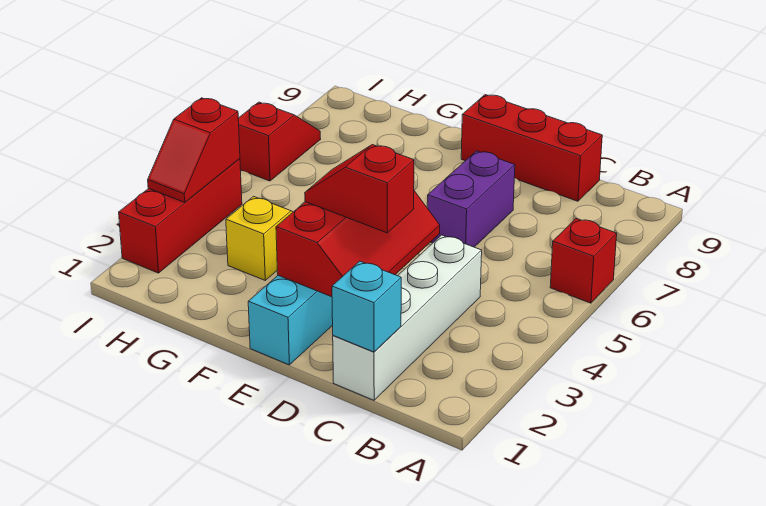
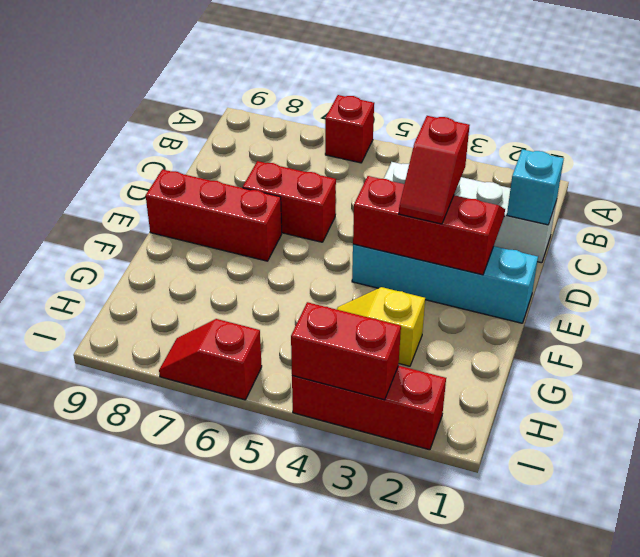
red 1x3 brick [461,95,602,201] -> red 1x3 brick turned to [146,169,282,261]
purple 1x2 brick [427,151,515,247] -> red 1x2 brick [243,161,336,242]
red 1x2 slope [148,98,240,202] -> red 1x2 brick [291,302,401,400]

